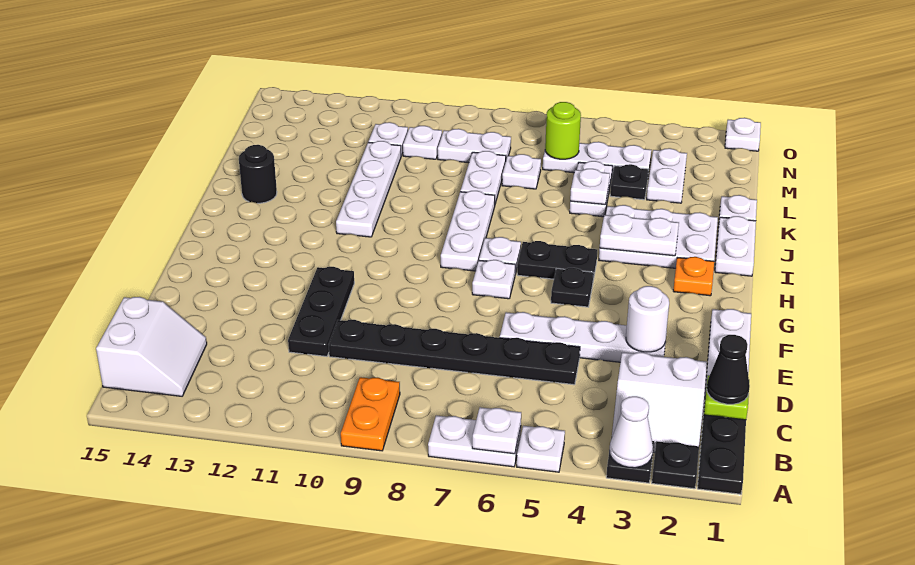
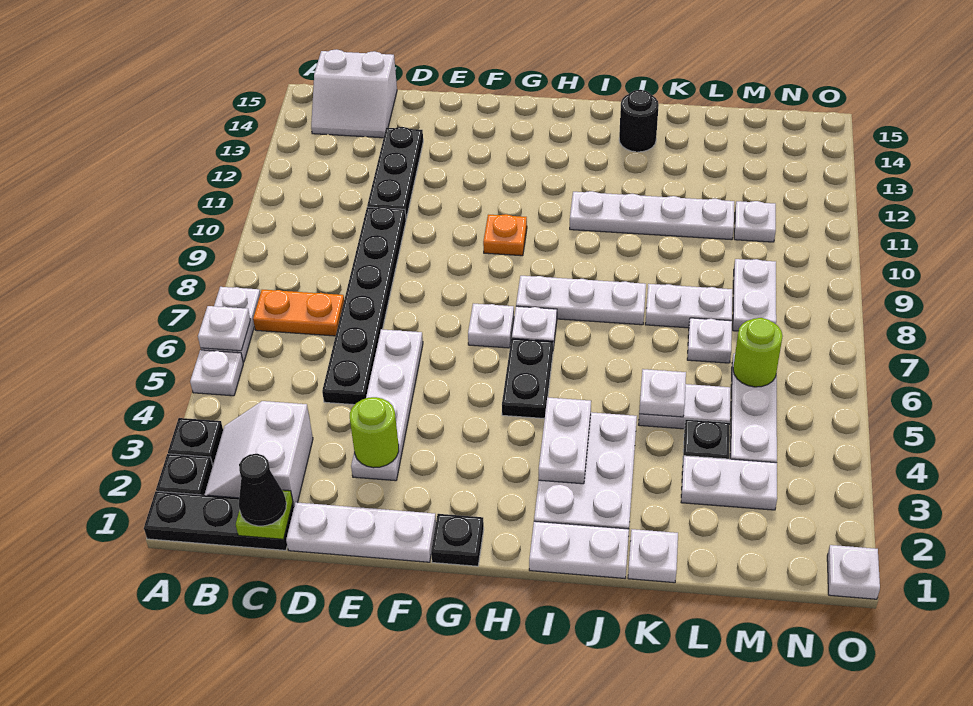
white 1x1 cone [609,396,653,468] -> none
orange 1x2 plate [341,377,400,451] -> orange 1x2 plate moved to [253,290,344,336]
black 1x3 plate [288,267,354,356] -> black 1x3 plate turned to [367,127,423,219]
white 1x1 round brick [626,286,669,352] -> lime 1x1 round brick [350,397,399,468]
black 1x1 plate [551,268,593,307] -> black 1x1 plate moved to [431,514,484,566]
orange 1x1 plate [673,257,714,296] -> orange 1x1 plate moved to [483,214,527,256]
white 1x1 plate [403,126,442,159] -> none

